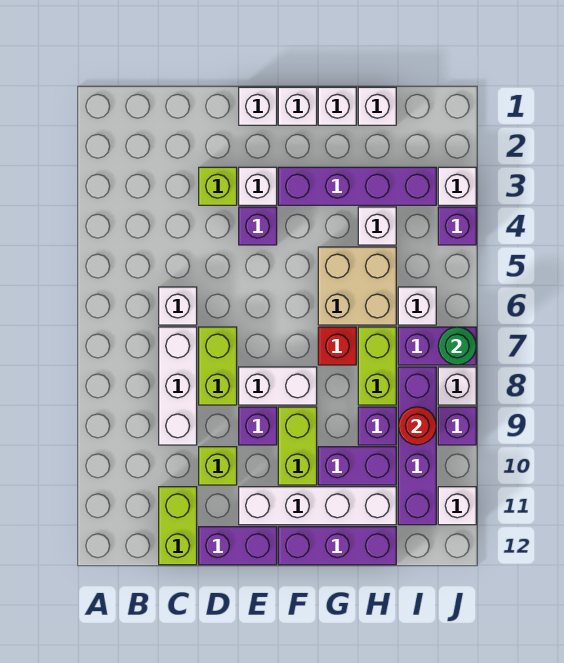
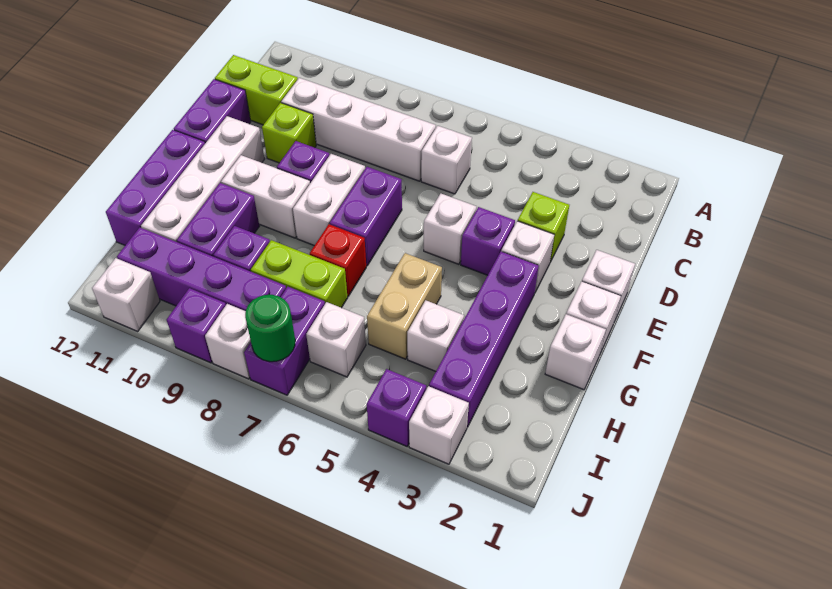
white 1x3 brick [159,327,197,445] -> white 1x4 brick [281,78,436,181]
lime 1x2 brick [199,327,237,405] -> none
none -> purple 1x2 brick [330,167,402,266]
lime 1x2 brick [278,407,317,485] -> white 1x2 brick [221,155,310,238]
tan 2x2 brick [318,247,396,325] -> tan 1x2 brick [367,253,442,359]
white 1x1 brick [358,87,396,125] -> white 1x1 brick moved to [424,194,477,264]
red 1x1 round brick [398,407,436,445] -> none

